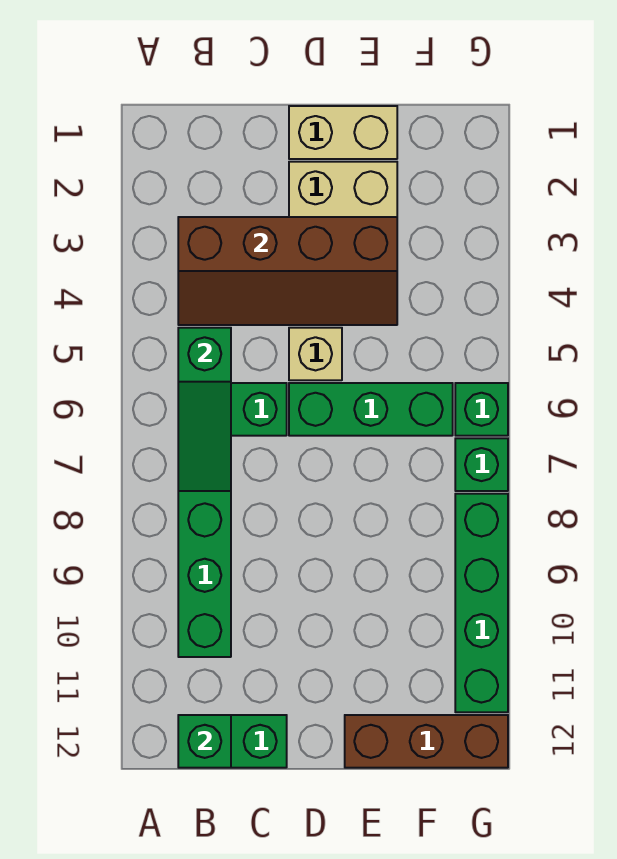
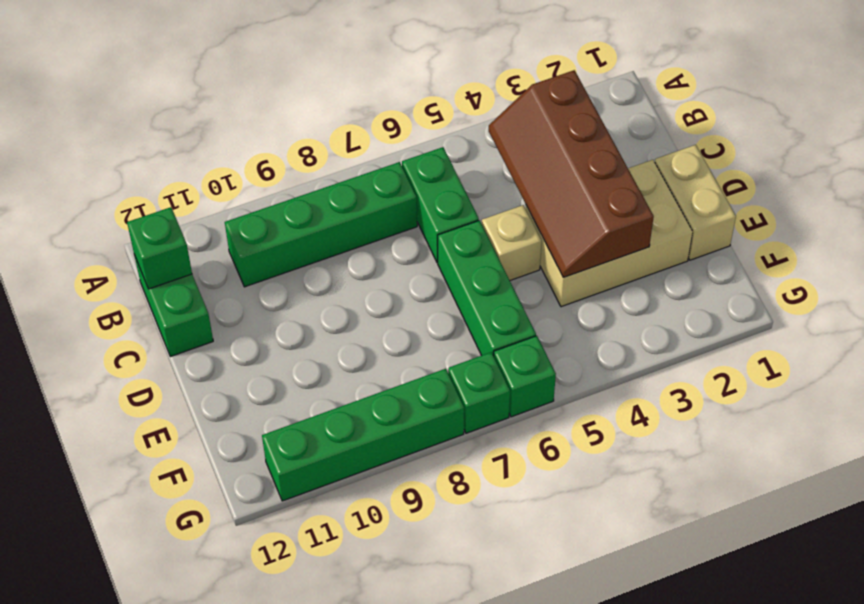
green 1x3 slope [178,328,231,491] -> none
brown 1x3 brick [345,715,508,768] -> none

